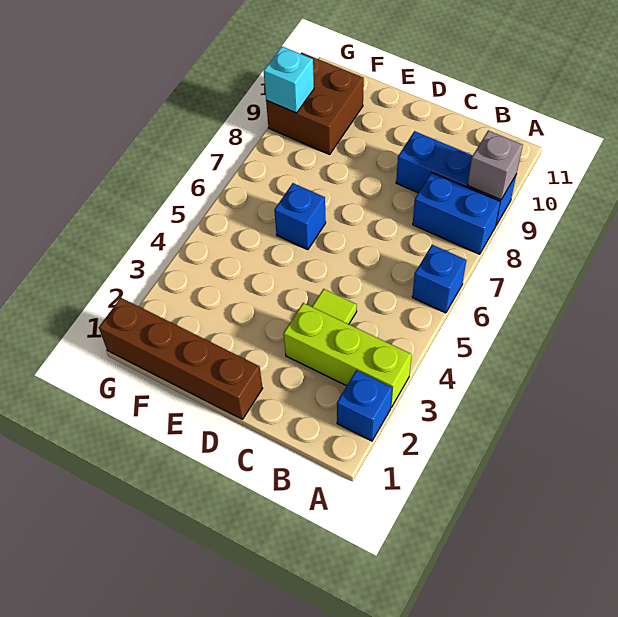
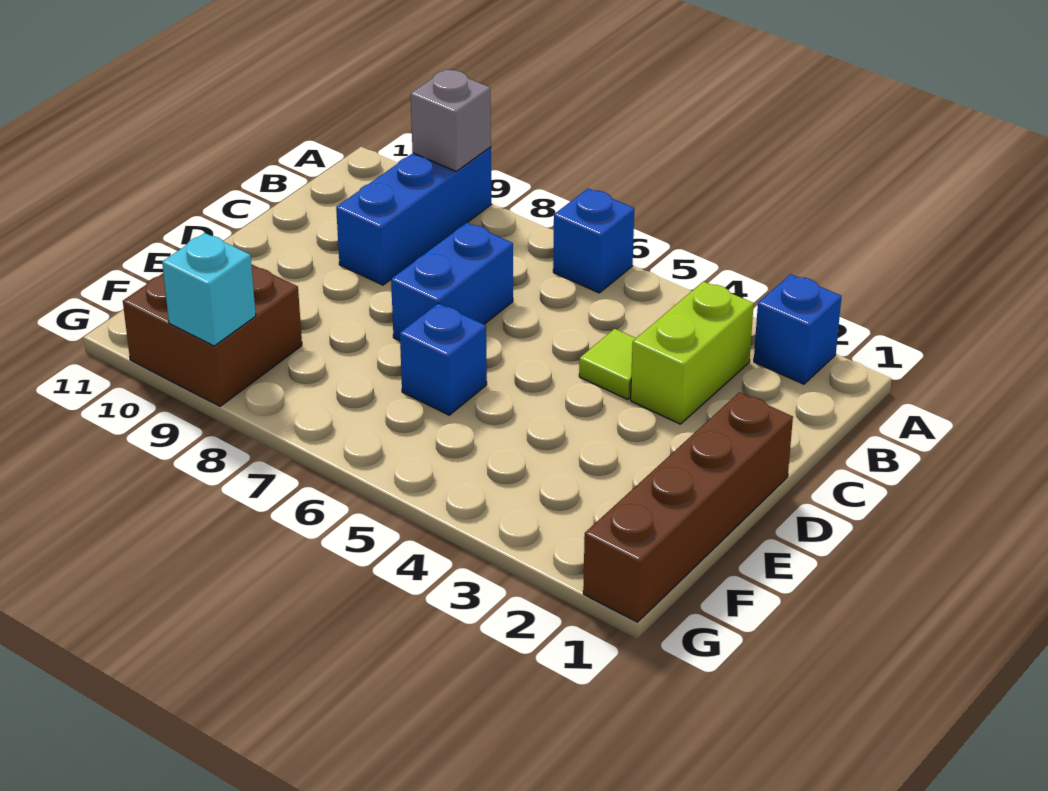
lime 1x3 brick [284,303,412,407] -> lime 1x2 brick [631,281,754,424]
blue 1x2 brick [413,172,500,254] -> blue 1x2 brick moved to [391,223,513,341]

